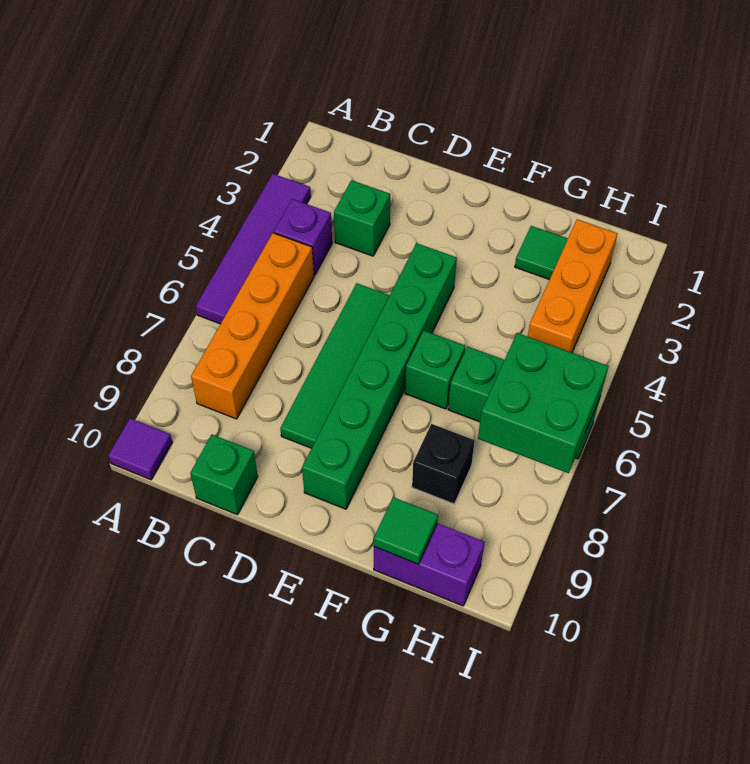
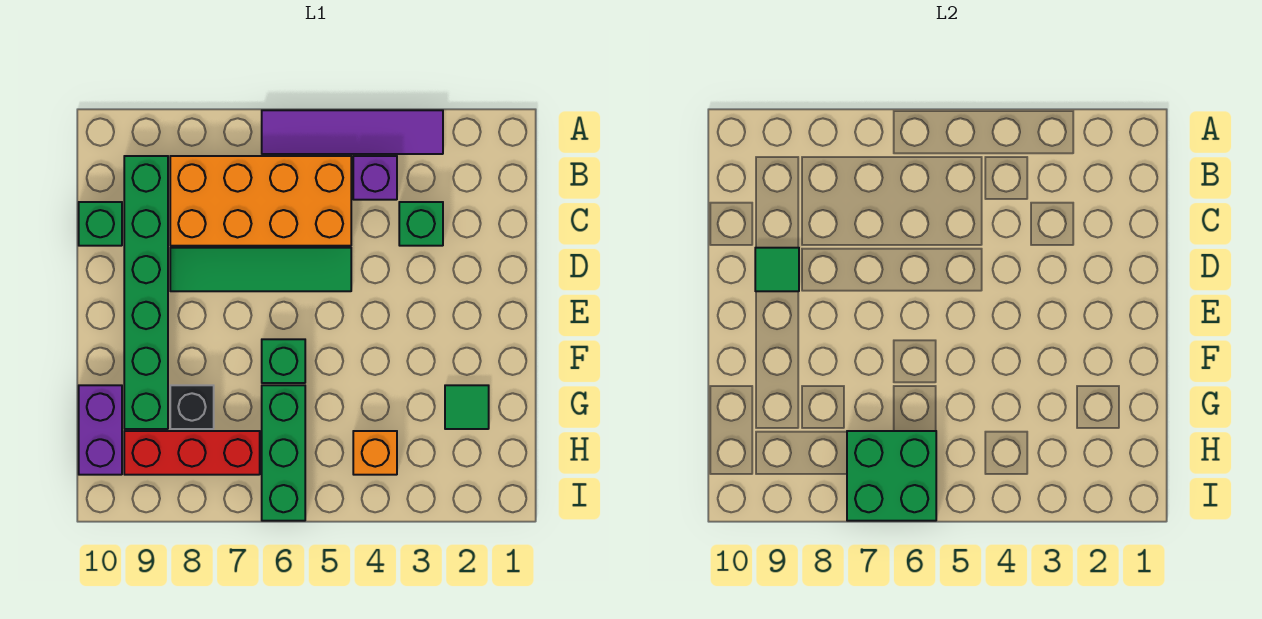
purple 1x1 tile [108,418,172,480] -> none
orange 1x4 brick [191,233,314,419] -> orange 2x4 brick [170,156,351,246]
green 1x6 brick [302,243,457,509] -> green 1x6 brick turned to [124,156,168,429]
green 1x1 tile [374,497,438,564] -> green 1x1 tile moved to [755,248,799,291]
orange 1x3 brick [528,219,618,353] -> orange 1x1 brick [353,431,397,475]
none -> red 1x3 brick [124,431,260,475]

